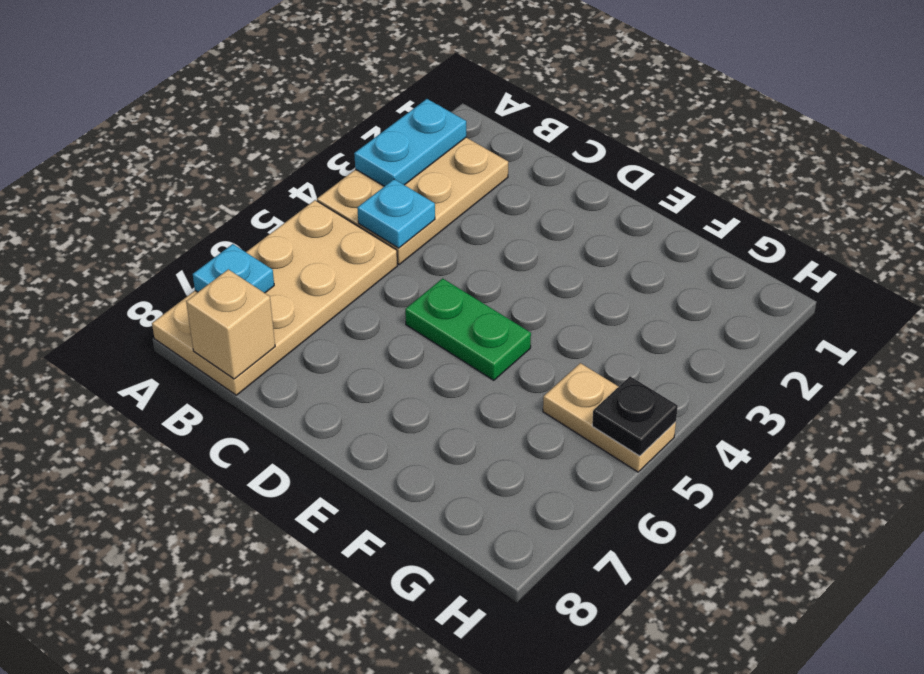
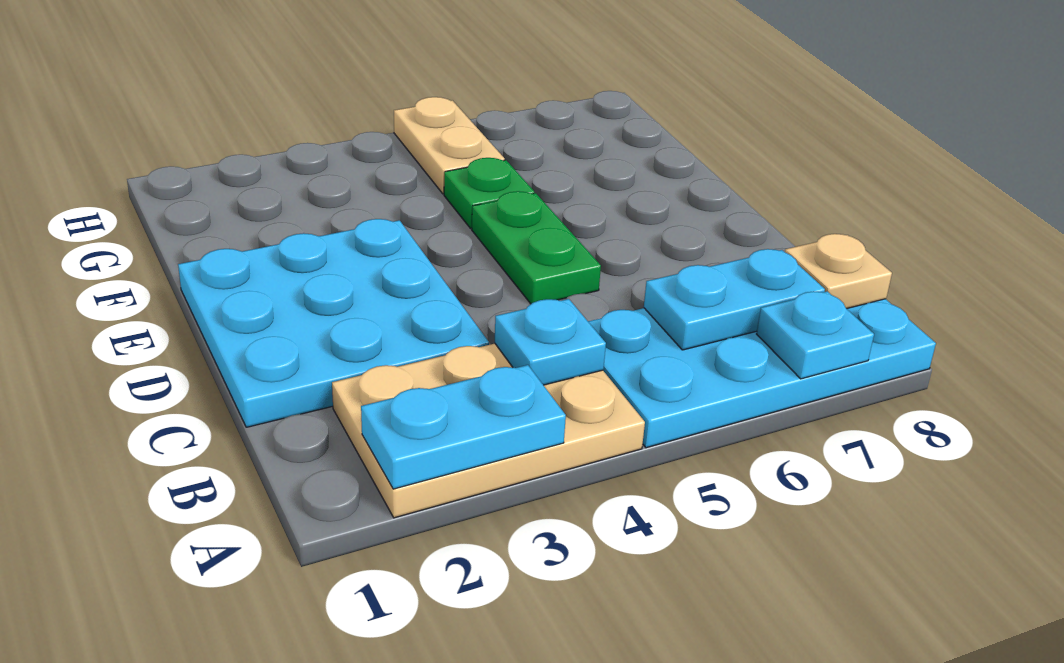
tan 2x4 plate [152,200,398,395] -> cyan 2x4 plate [588,299,936,448]
none -> cyan 1x2 plate [644,249,825,350]
tan 1x1 brick [186,269,275,379] -> tan 1x1 plate [785,234,892,309]
none -> cyan 3x3 plate [178,219,489,427]
none -> green 1x1 plate [444,158,534,229]
black 1x1 plate [592,376,678,456] -> none

